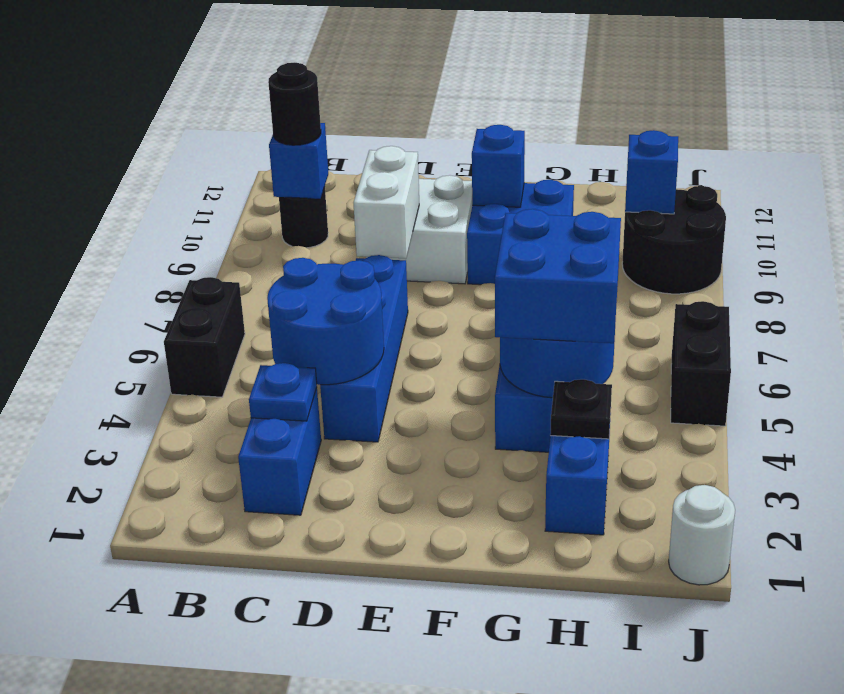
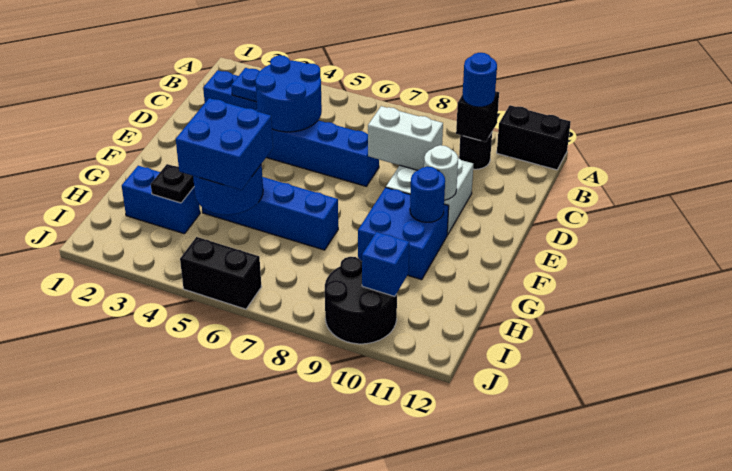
black 1x2 brick [164,277,245,397] -> black 1x2 brick moved to [497,105,571,170]
blue 1x1 brick [269,123,328,199] -> black 1x1 brick [456,91,499,142]
black 1x1 round brick [268,63,321,145] -> blue 1x1 round brick [462,53,497,107]
blue 1x1 brick [472,125,525,207] -> blue 1x1 round brick [410,167,445,222]
white 1x1 round brick [669,485,735,585] -> white 1x1 round brick moved to [424,145,458,200]

